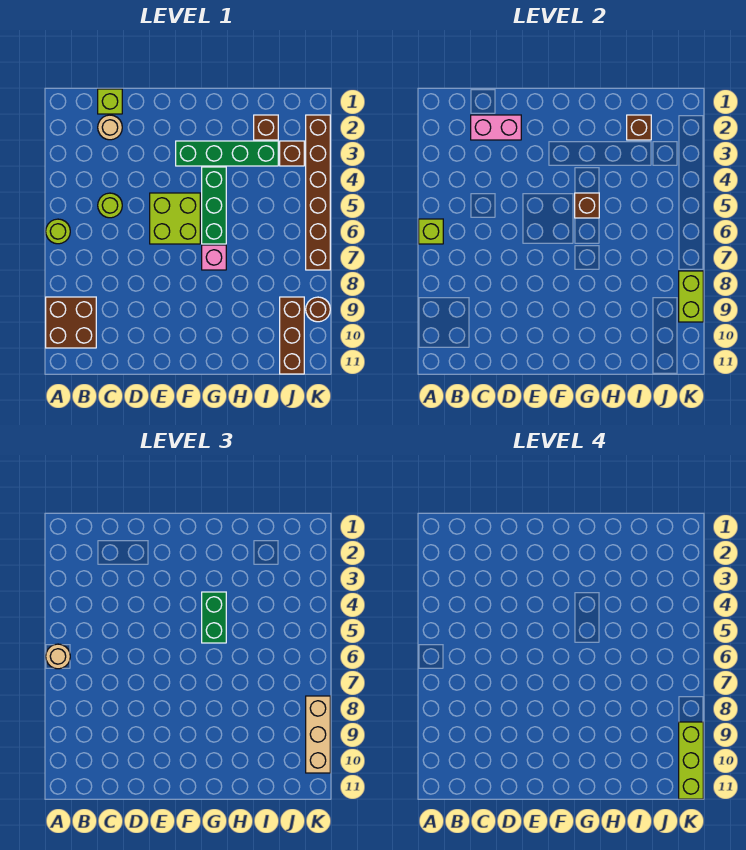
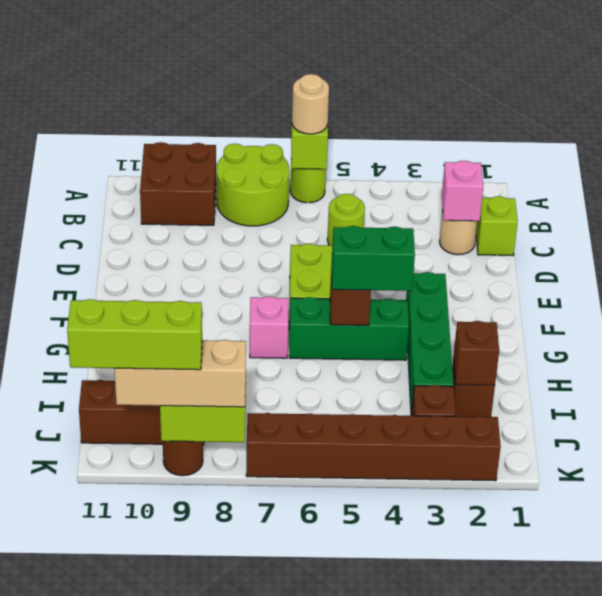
none -> lime 2x2 round brick [217,144,289,226]
pink 1x2 brick [471,115,521,140] -> pink 1x1 brick [442,161,483,221]

